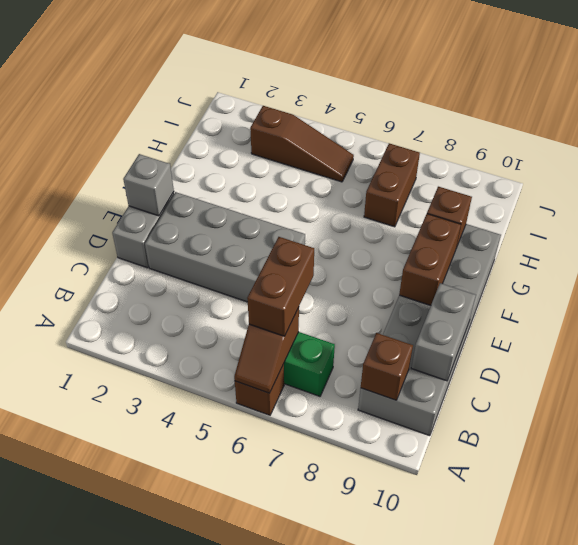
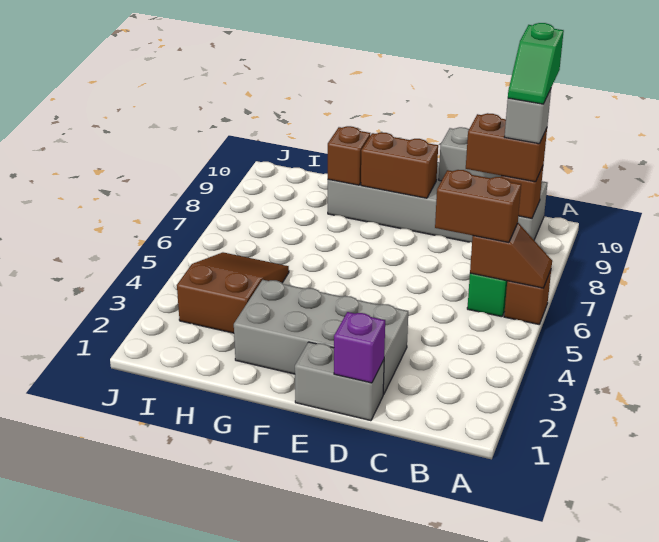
none -> green 1x2 slope [508,23,564,104]
none -> purple 1x1 brick [334,312,385,383]
grey 2x4 brick [145,192,305,302] -> grey 2x4 brick turned to [234,280,408,394]
grey 1x1 brick [123,154,174,216] -> grey 1x1 brick moved to [505,89,551,144]
brown 1x2 brick [364,143,420,227] -> brown 1x2 brick moved to [466,113,547,182]
brown 1x3 slope [250,106,354,182] -> brown 2x3 slope [177,252,289,333]

